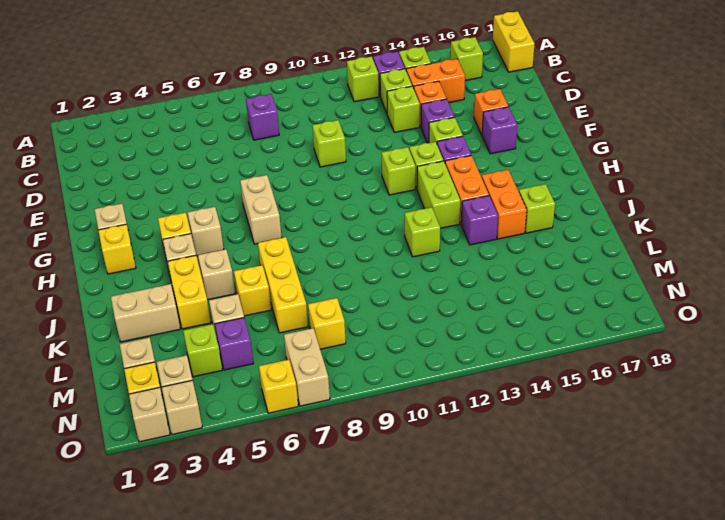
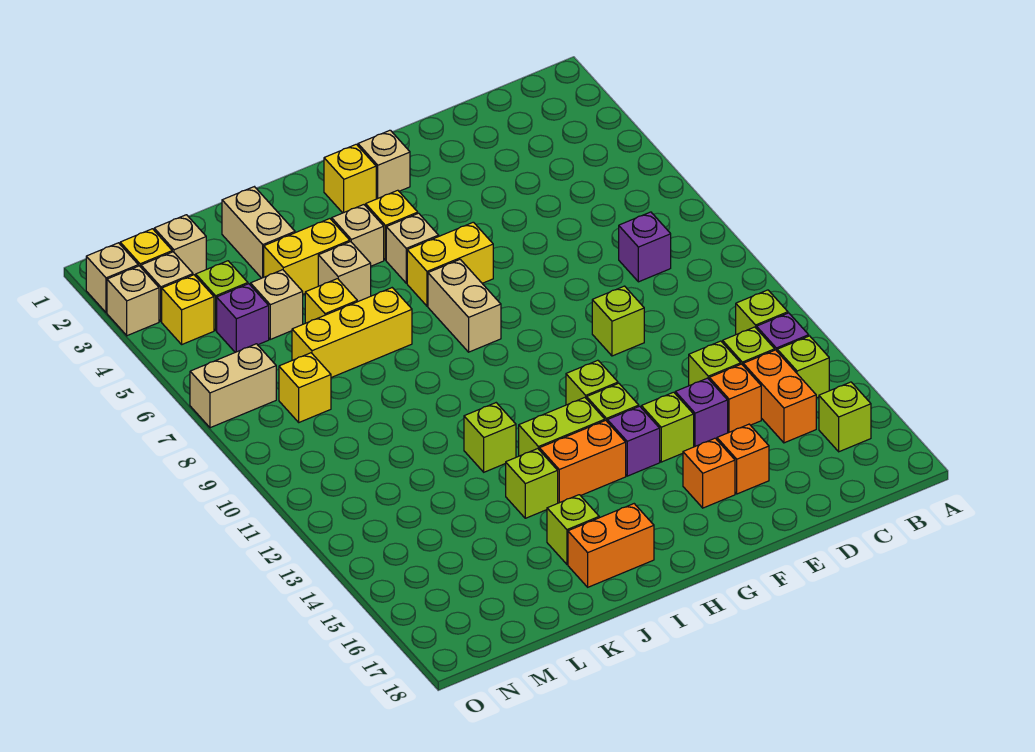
yellow 1x2 brick [493,11,535,72] -> yellow 1x2 brick moved to [407,222,493,306]
purple 1x1 brick [482,107,517,154] -> orange 1x1 brick [683,438,735,508]
tan 1x2 brick [240,175,282,244] -> tan 1x2 brick turned to [428,259,501,352]
orange 1x2 brick [482,170,527,239] -> orange 1x2 brick moved to [568,504,654,587]
purple 1x1 brick [461,196,498,245] -> lime 1x1 brick [506,449,558,518]
yellow 1x1 brick [259,360,298,413] -> yellow 1x1 brick moved to [162,275,214,344]

